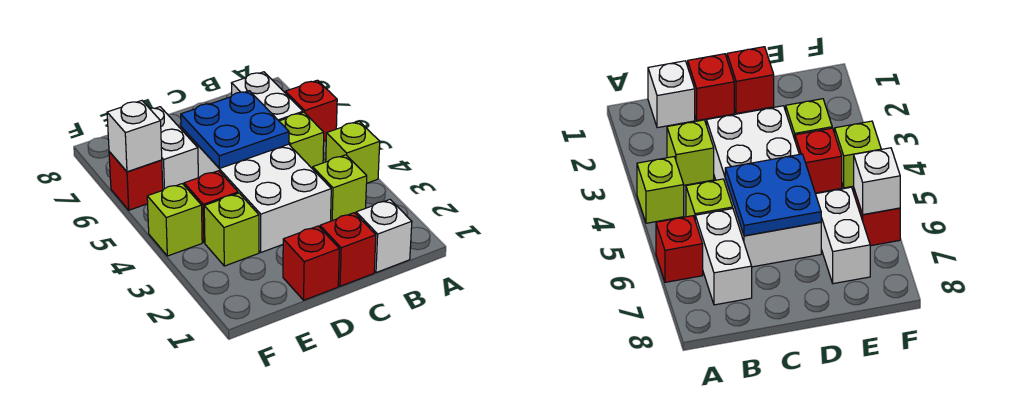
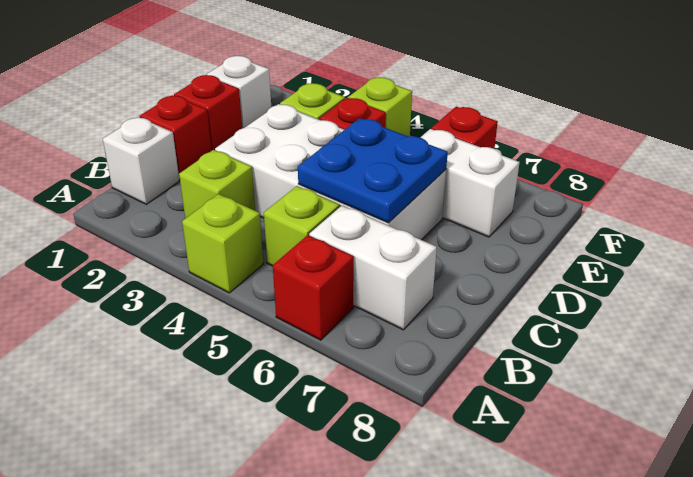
white 1x1 brick [107,101,162,172] -> white 1x1 brick moved to [206,56,271,128]

